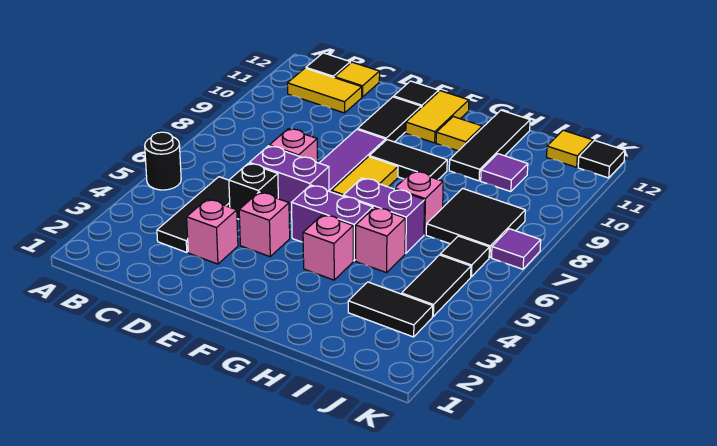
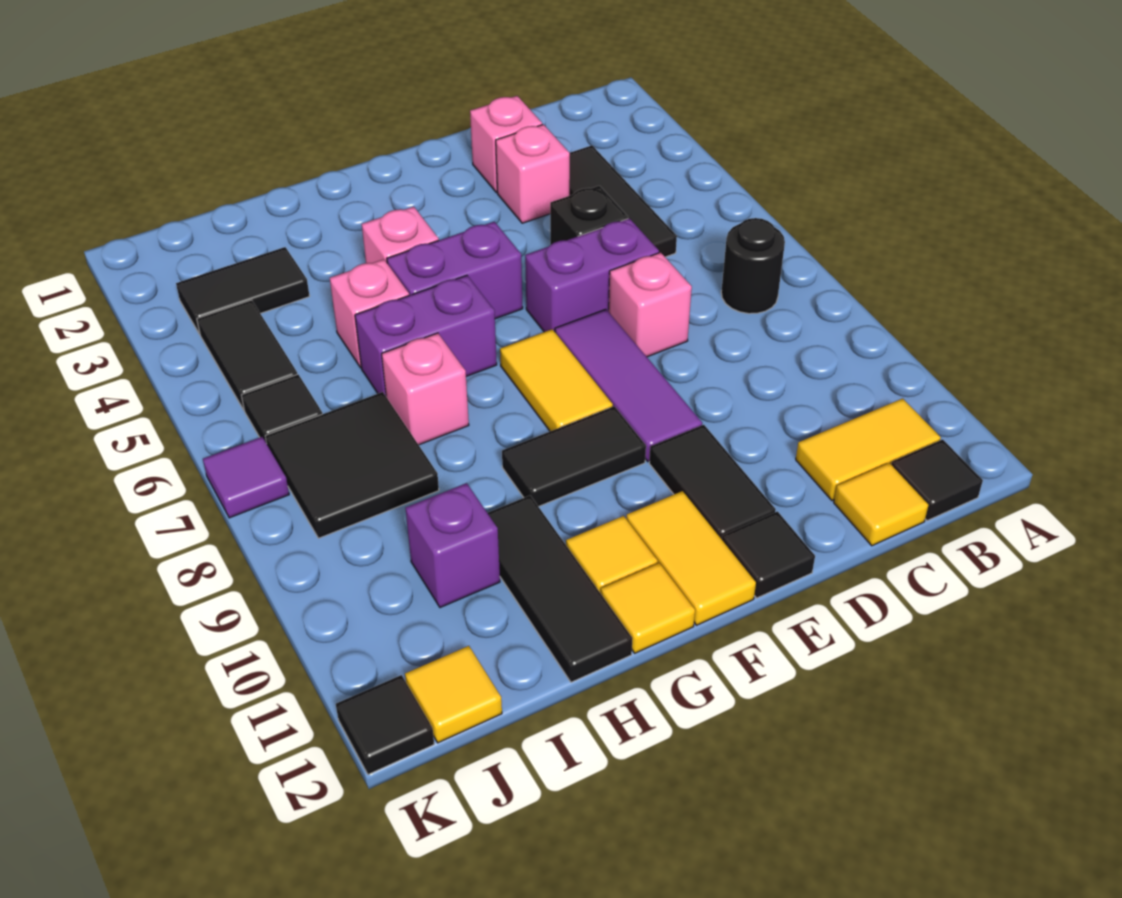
black 1x1 round brick [145,132,181,190] -> black 1x1 round brick moved to [721,218,785,314]
pink 1x1 brick [239,192,290,257] -> pink 1x1 brick moved to [470,96,542,193]
none -> yellow 1x1 tile [601,563,695,653]
purple 1x1 tile [481,154,528,192] -> purple 1x1 brick [405,483,500,608]

